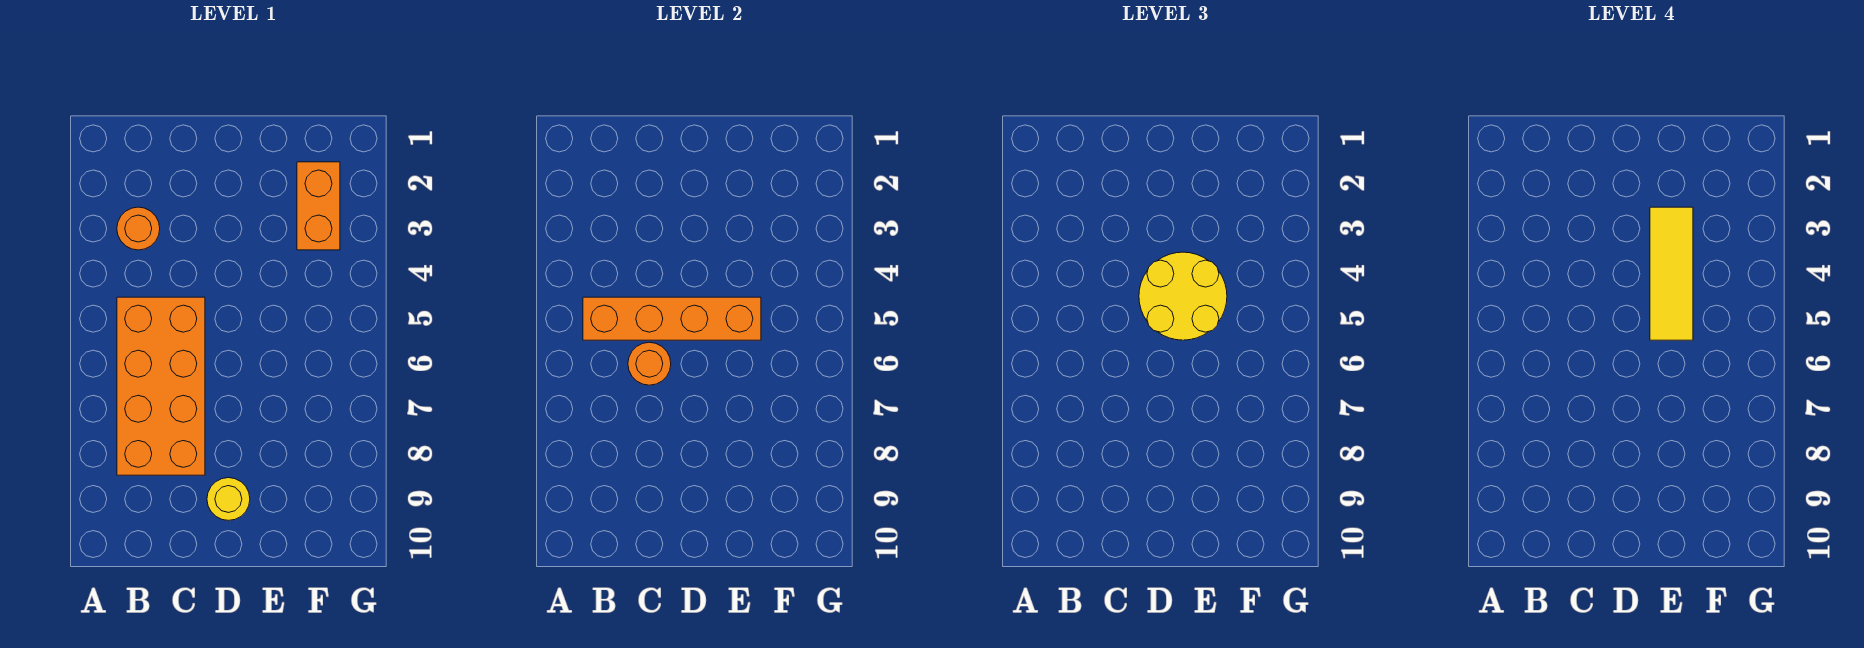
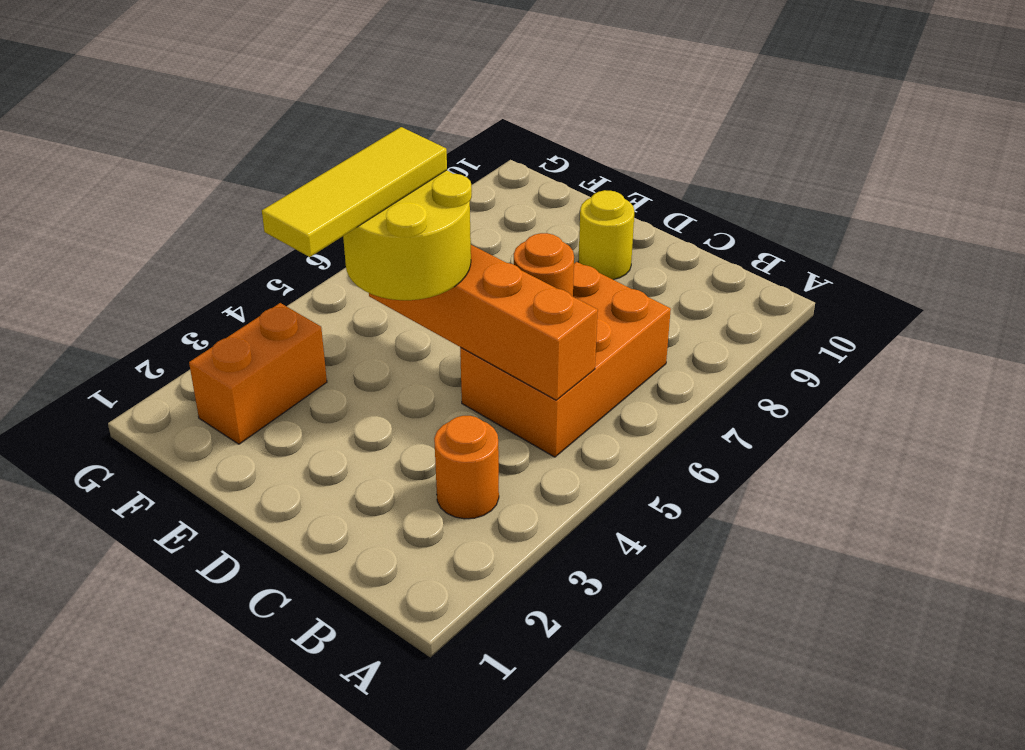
orange 2x4 brick [117,297,205,475] -> orange 2x3 brick [460,262,671,457]

